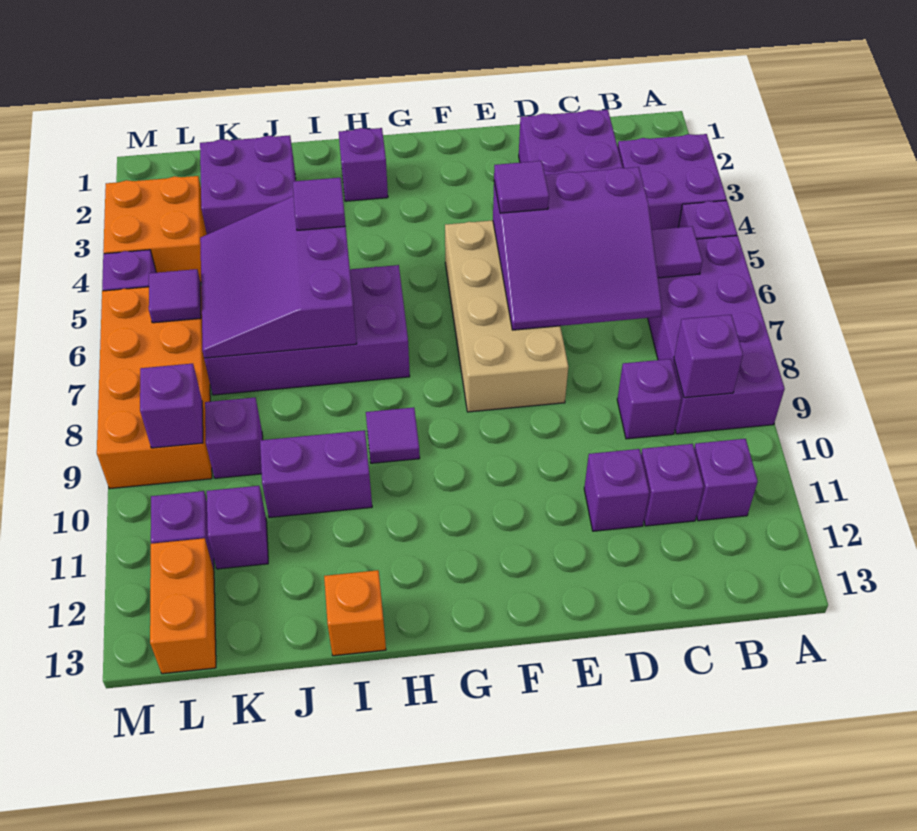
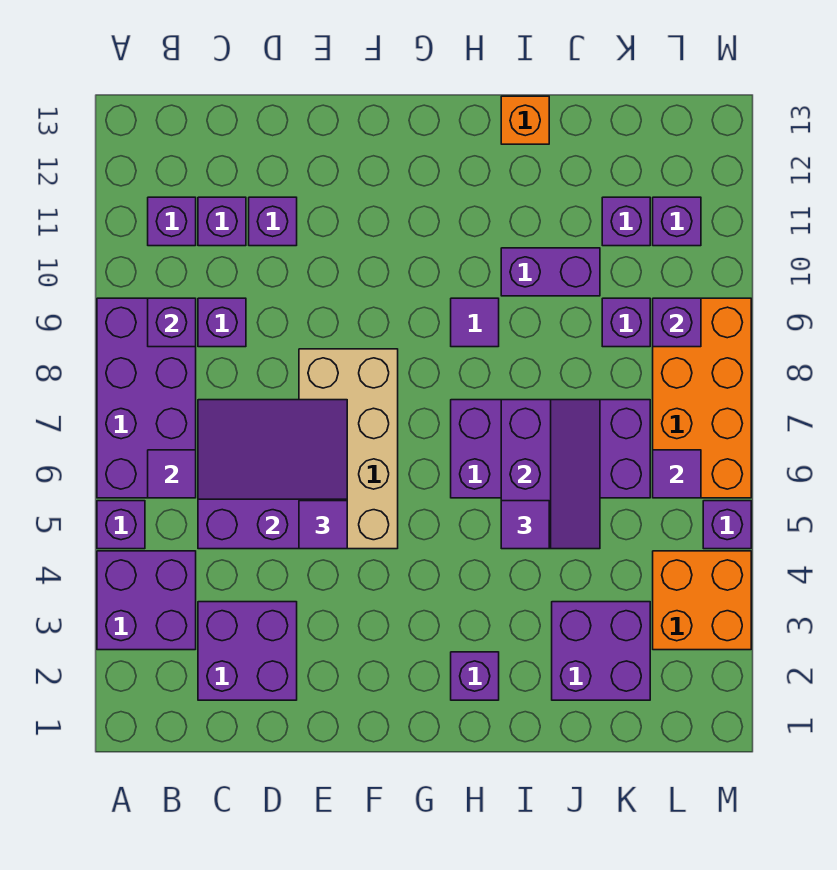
purple 3x3 slope [200,196,357,358] -> purple 2x3 slope [501,400,600,549]
orange 1x2 brick [150,538,216,674] -> none

